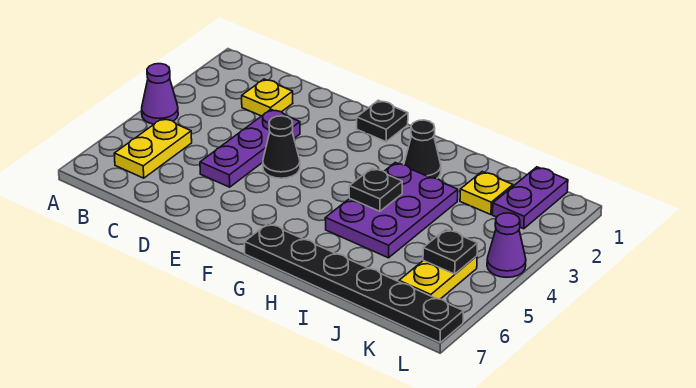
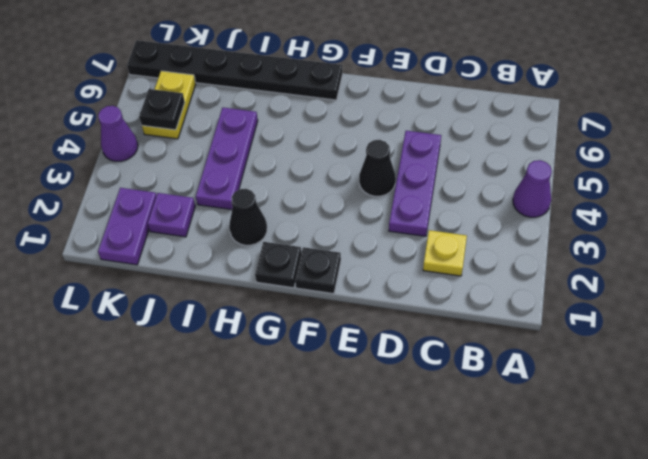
yellow 1x2 plate [114,118,192,178] -> none
purple 2x3 plate [325,163,458,258] -> purple 1x3 plate [196,108,258,210]
black 1x1 plate [349,168,402,211] -> black 1x1 plate moved to [255,242,301,288]
yellow 1x1 plate [460,172,513,215] -> purple 1x1 plate [148,193,195,237]

